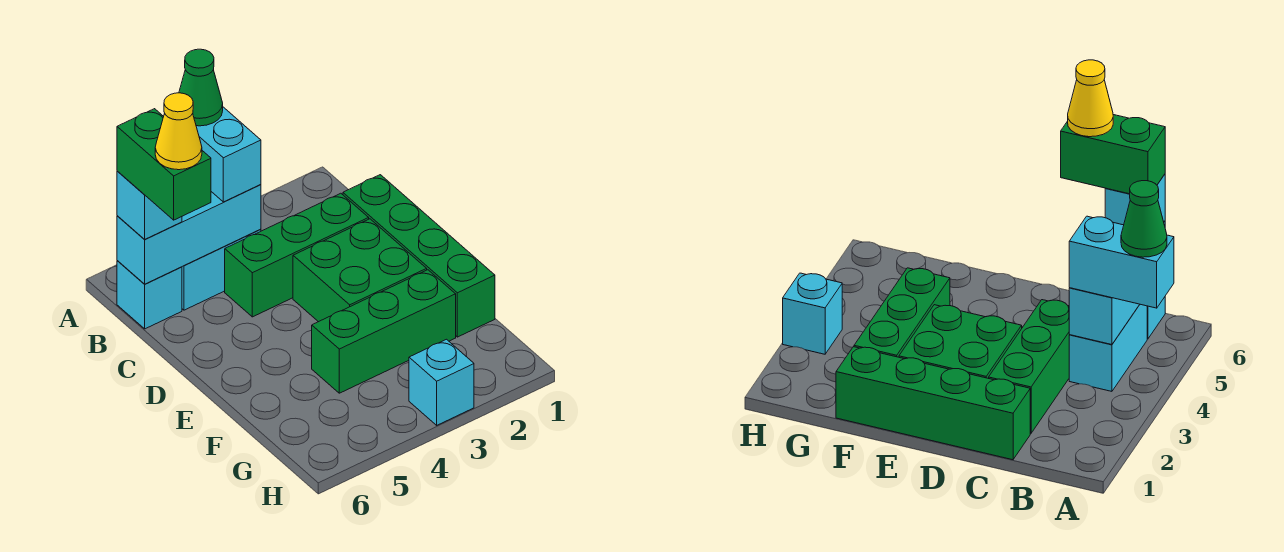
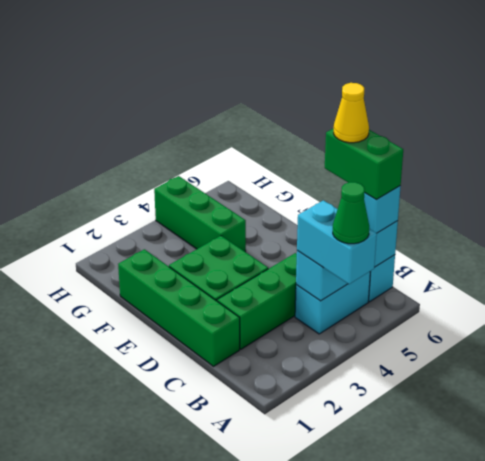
green 1x3 brick [312,270,456,393] -> green 1x3 brick turned to [154,176,246,252]
cyan 1x1 brick [409,339,474,425] -> none

